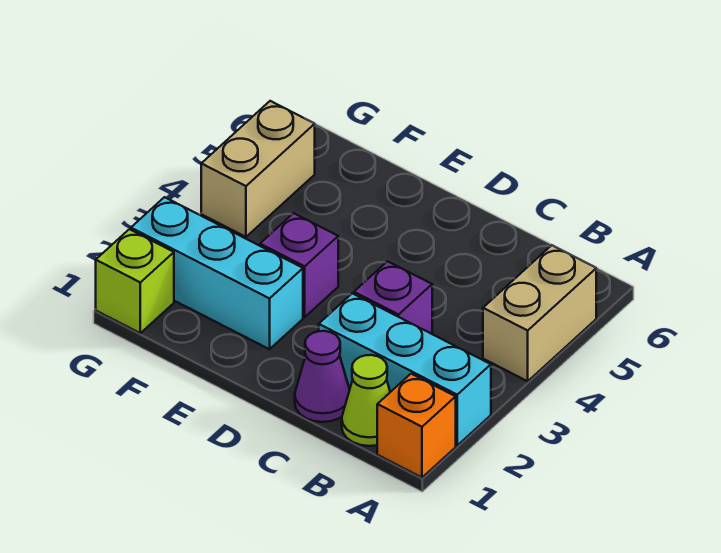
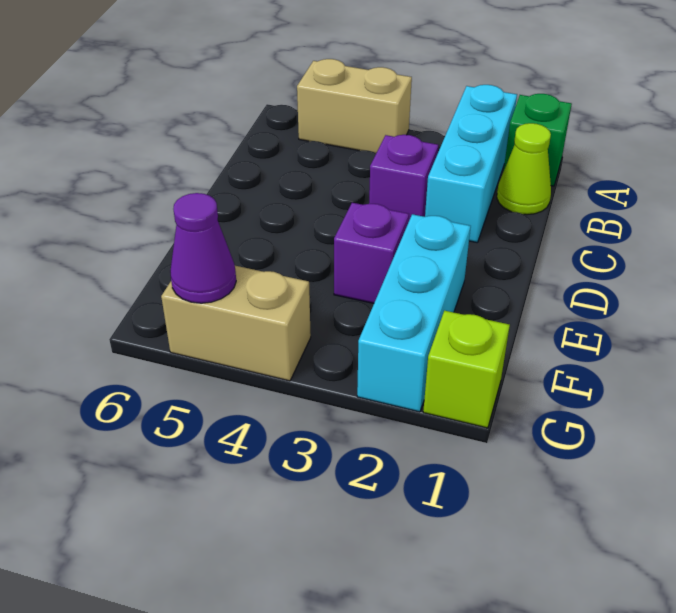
orange 1x1 brick [377,374,456,477] -> green 1x1 brick [504,94,572,186]
purple 1x1 cone [295,331,350,422] -> purple 1x1 cone moved to [170,193,236,303]

